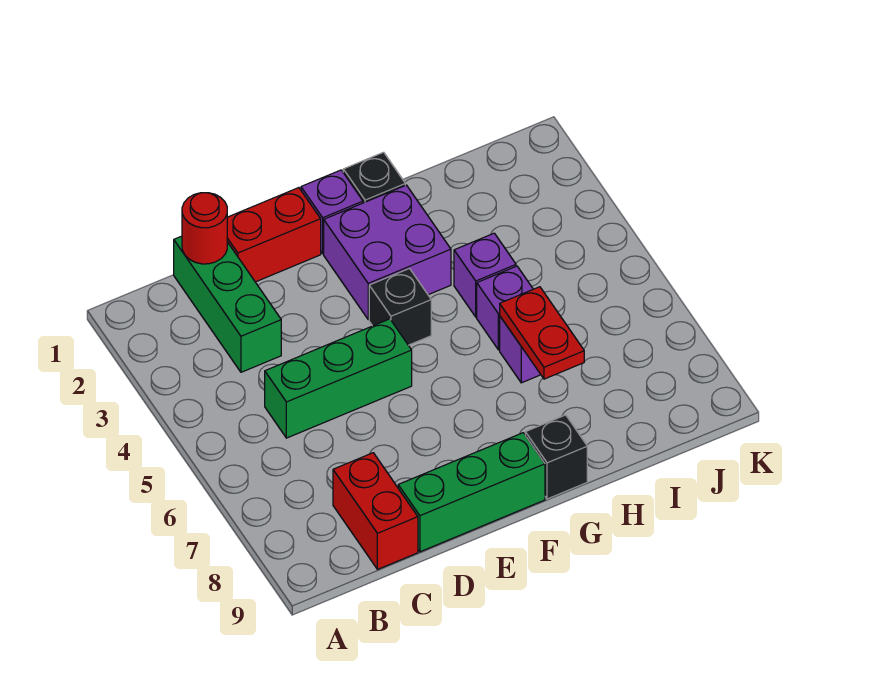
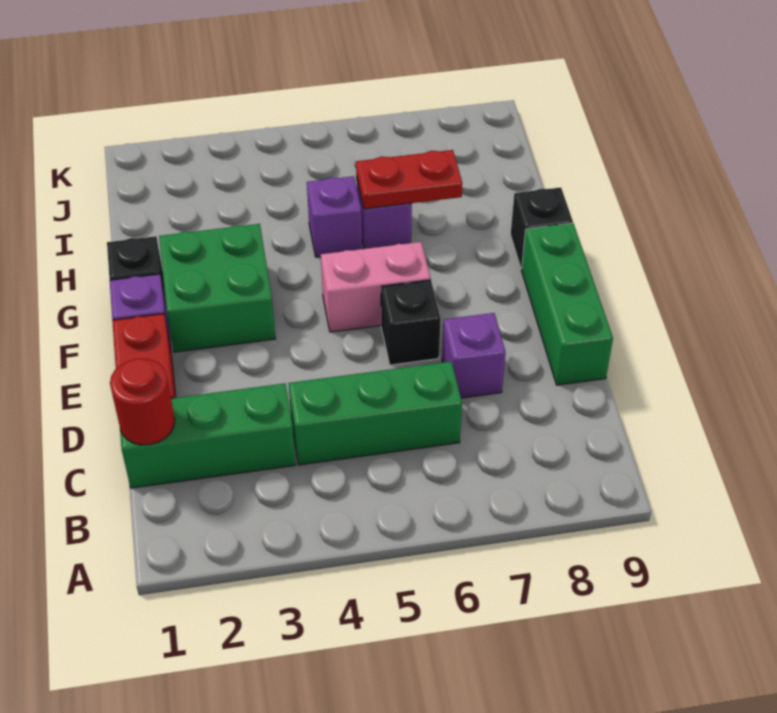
green 1x3 brick [265,319,412,438] -> green 1x3 brick turned to [288,362,462,465]
red 1x2 brick [333,453,418,569] -> none
purple 2x2 brick [324,185,451,319] -> green 2x2 brick [159,224,276,352]
black 1x1 brick [369,269,431,345] -> black 1x1 brick moved to [381,280,441,365]
none -> pink 1x2 brick [321,242,431,332]
purple 1x1 brick [454,233,516,317] -> purple 1x1 brick moved to [442,313,506,398]

